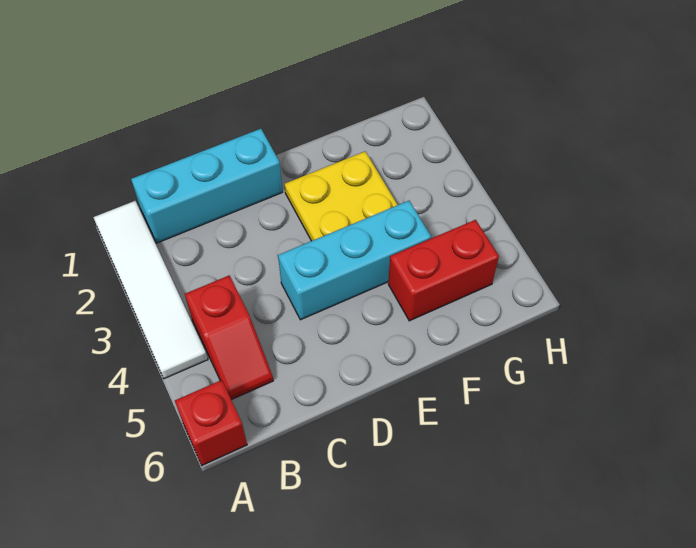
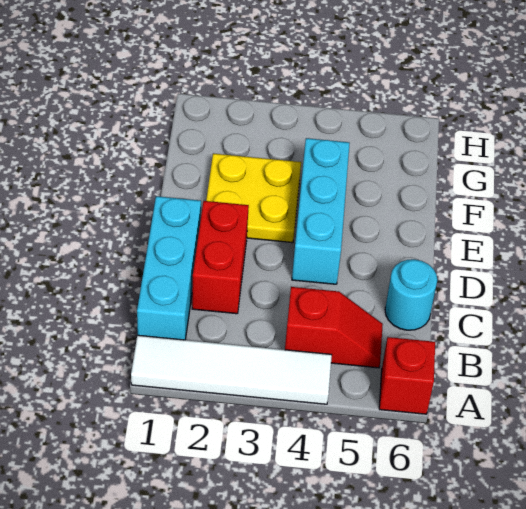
none -> cyan 1x1 round brick [385,259,437,330]
red 1x2 brick [388,220,499,321] -> red 1x2 brick moved to [192,201,249,314]

